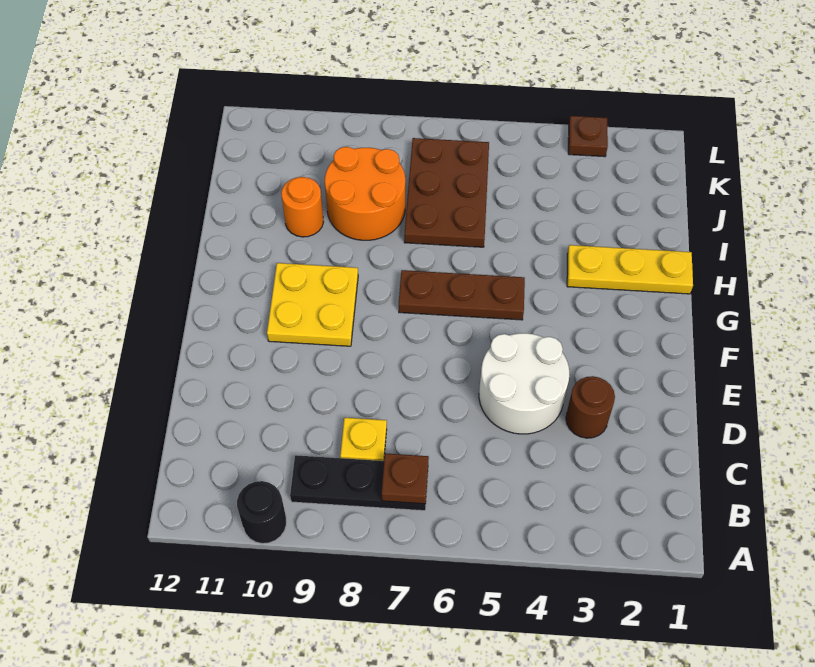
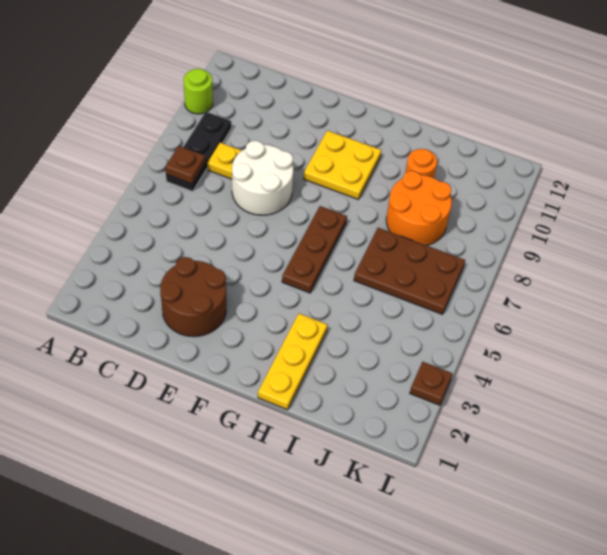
black 1x1 round brick [237,481,286,544] -> lime 1x1 round brick [184,69,213,114]
brown 1x1 round brick [566,376,615,438] -> brown 2x2 round brick [160,257,226,337]
white 2x2 round brick [479,333,569,434] -> white 2x2 round brick moved to [232,141,293,215]

